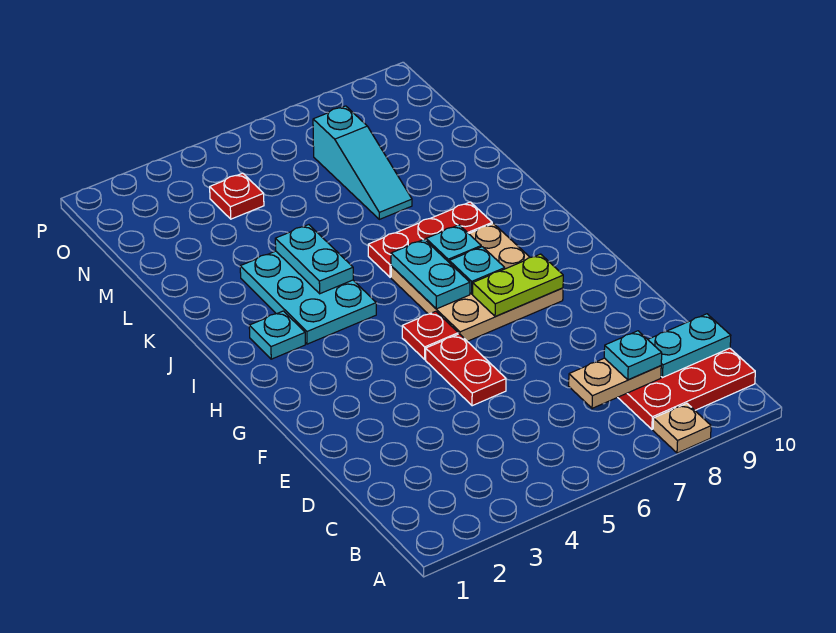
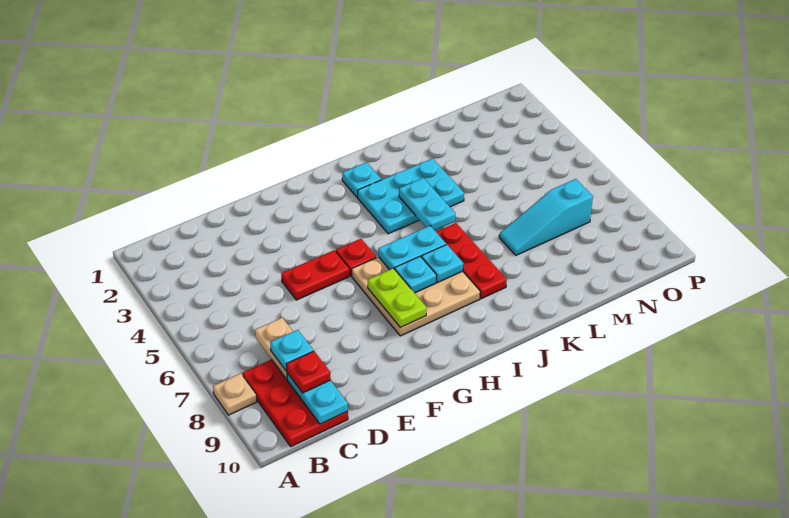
cyan 1x2 plate [275,225,353,294] -> cyan 1x2 plate turned to [399,178,455,230]
red 1x1 plate [210,173,264,219] -> red 1x1 plate moved to [286,351,331,393]

